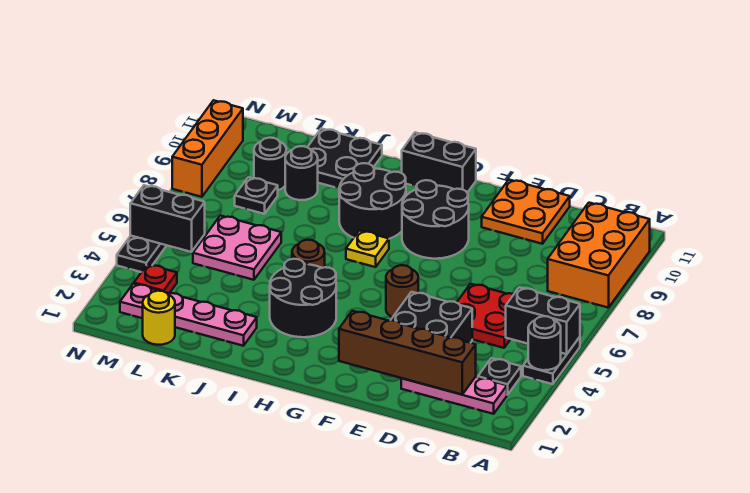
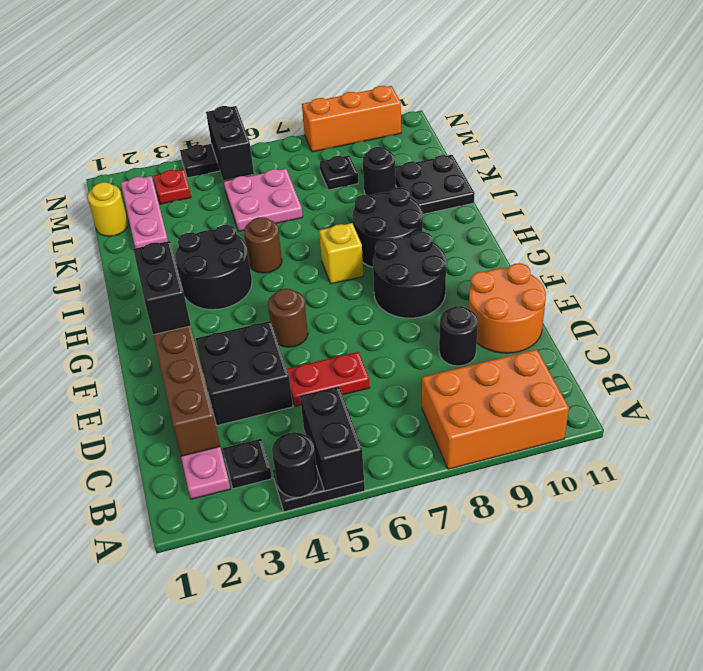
red 2x2 plate [457,284,514,348] -> red 1x2 plate [287,352,370,406]
orange 2x2 plate [482,180,570,244] -> orange 2x2 round brick [469,263,546,353]
black 1x2 brick [402,132,476,193] -> black 1x2 brick moved to [133,241,191,335]
yellow 1x1 plate [346,231,389,267] -> yellow 1x1 brick [319,223,363,284]
pink 1x4 plate [120,284,257,346] -> pink 1x3 plate [121,176,168,248]
black 1x1 round brick [254,138,286,190] -> black 1x1 round brick moved to [439,306,478,366]

